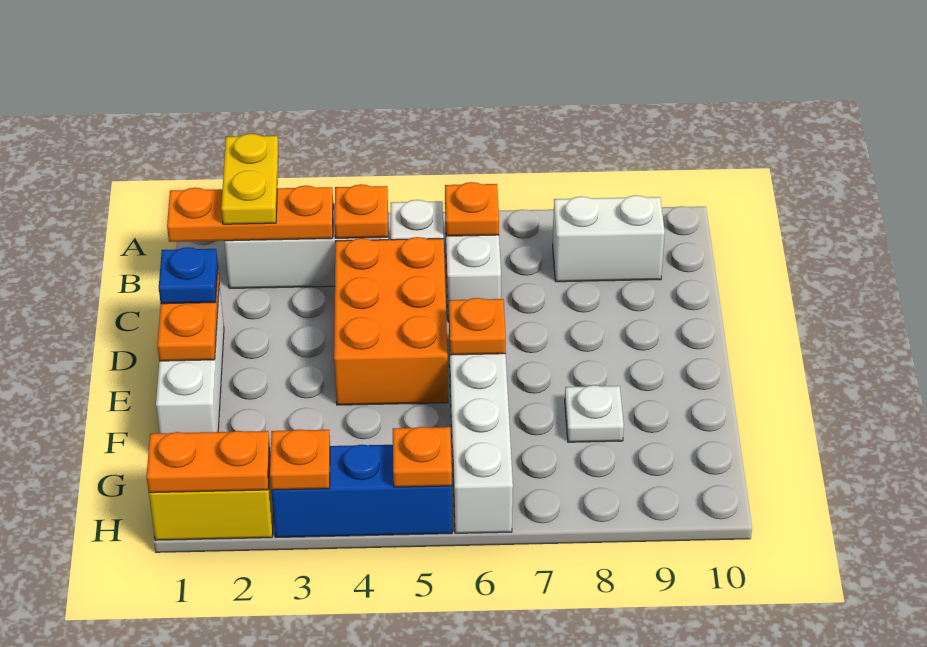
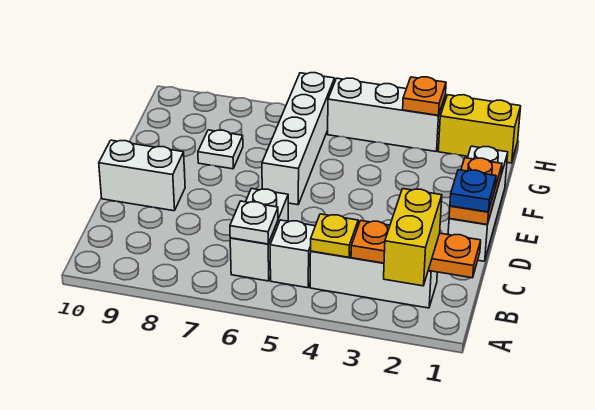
yellow 1x2 plate [221,134,279,224] -> yellow 1x2 brick [384,189,442,286]
orange 1x1 plate [335,184,388,238] -> yellow 1x1 plate [311,214,358,257]
orange 1x1 plate [445,182,499,236] -> white 1x1 plate [230,201,278,244]
white 1x2 brick [553,195,665,282] -> white 1x2 brick moved to [99,140,185,211]
orange 2x3 brick [334,237,448,405] -> none
orange 1x1 plate [449,298,506,355] -> none
orange 1x2 plate [146,431,270,493] -> none
blue 1x3 brick [271,445,452,537] -> white 1x3 brick [328,78,445,151]
orange 1x1 plate [393,427,452,487] -> none

